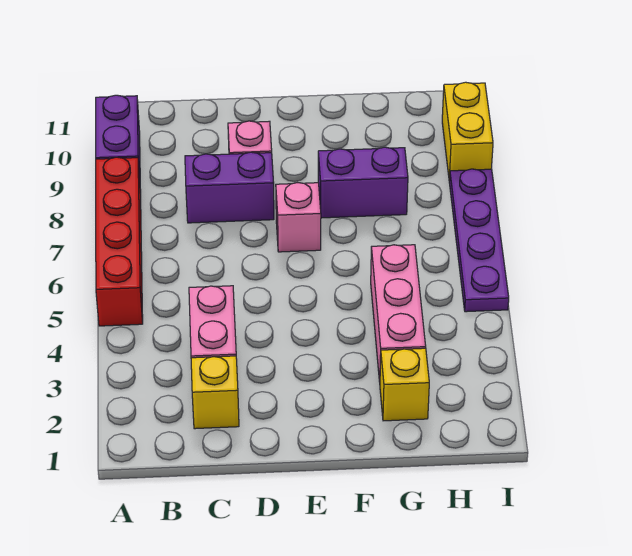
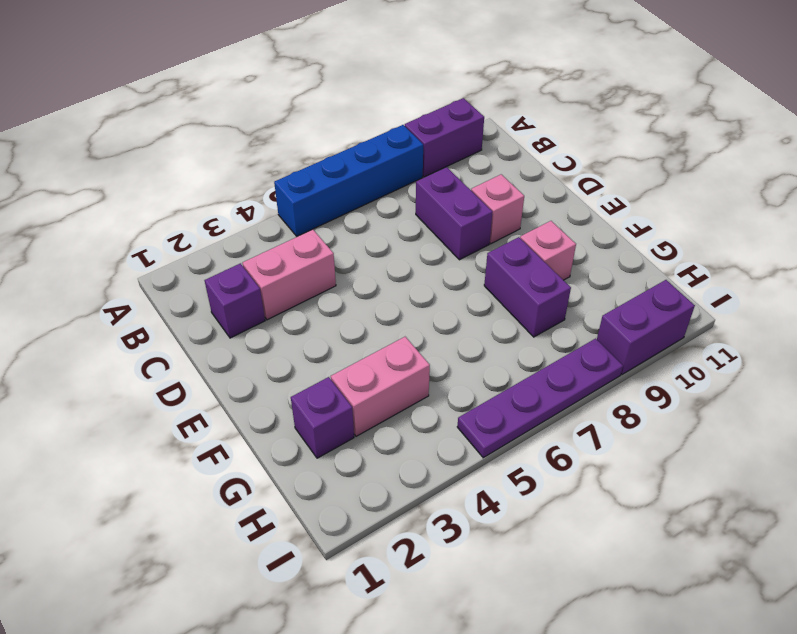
red 1x4 brick [96,157,143,326] -> blue 1x4 brick [274,125,423,236]
yellow 1x1 brick [191,356,239,429] -> purple 1x1 brick [205,263,265,338]
pink 1x1 brick [276,183,321,252] -> pink 1x1 brick moved to [520,221,576,280]
yellow 1x1 brick [380,348,429,421] -> purple 1x1 brick [291,377,354,458]
pink 1x3 brick [371,245,426,382] -> pink 1x2 brick [331,337,430,436]
yellow 1x2 brick [442,82,493,181] -> purple 1x2 brick [597,280,695,374]

